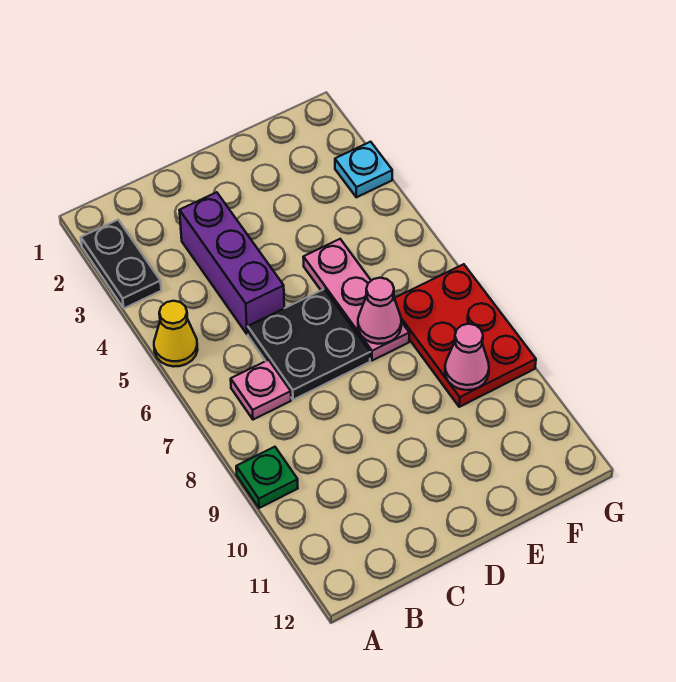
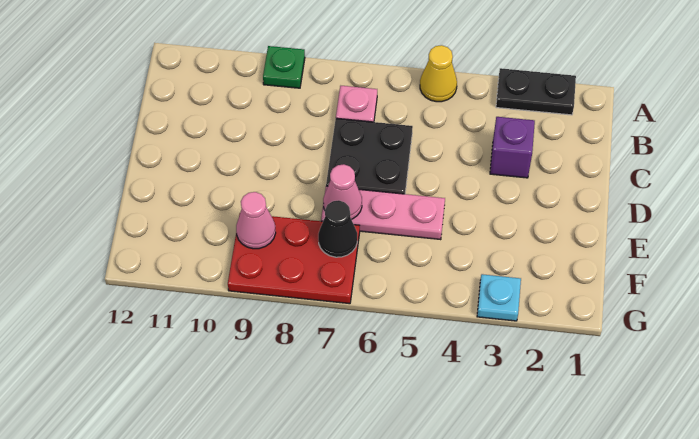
purple 1x3 brick [180,192,284,334] -> purple 1x1 brick [490,117,535,178]
none -> black 1x1 cone [318,200,357,257]

